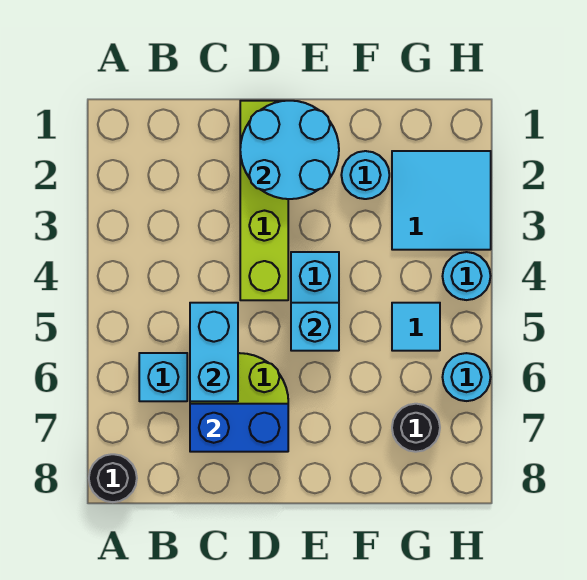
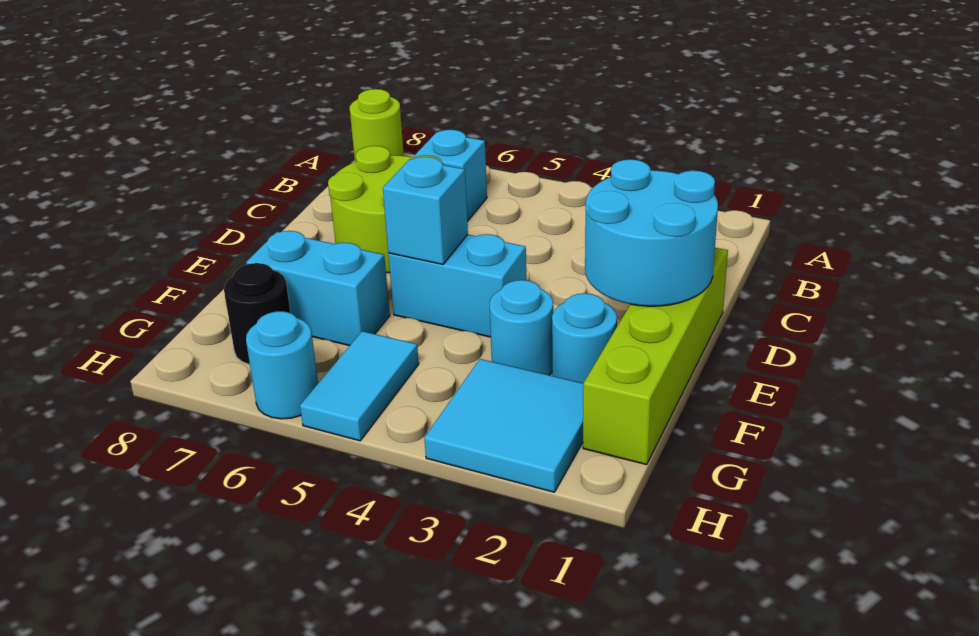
black 1x1 round brick [89,454,137,502] -> lime 1x1 round brick [350,89,404,162]
cyan 1x2 brick [190,303,238,401] -> cyan 1x2 brick moved to [246,231,390,346]
blue 1x2 brick [190,404,288,452] -> none
lime 1x4 brick [240,101,288,300] -> lime 1x4 brick turned to [583,248,728,465]
cyan 1x1 tile [392,303,440,351] -> cyan 1x2 tile [300,331,419,441]
cyan 1x1 round brick [443,252,490,300] -> cyan 1x1 round brick moved to [490,280,553,375]

